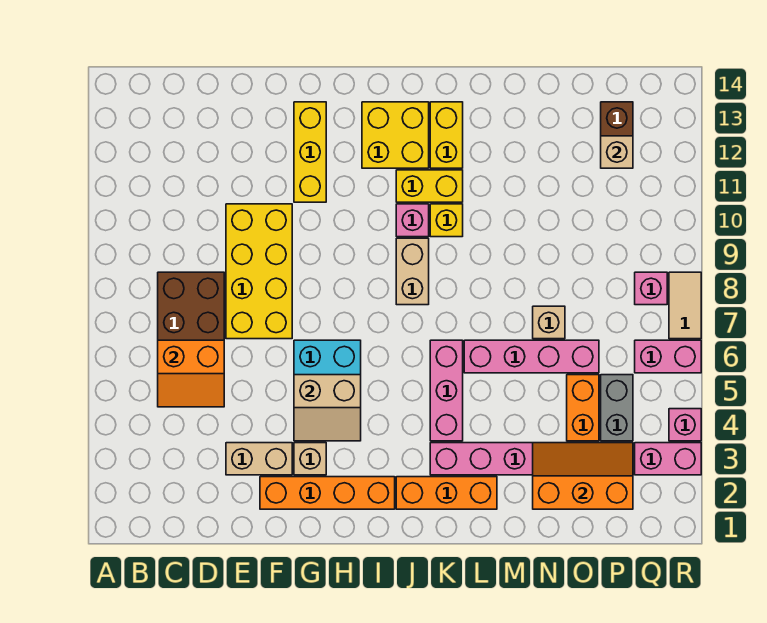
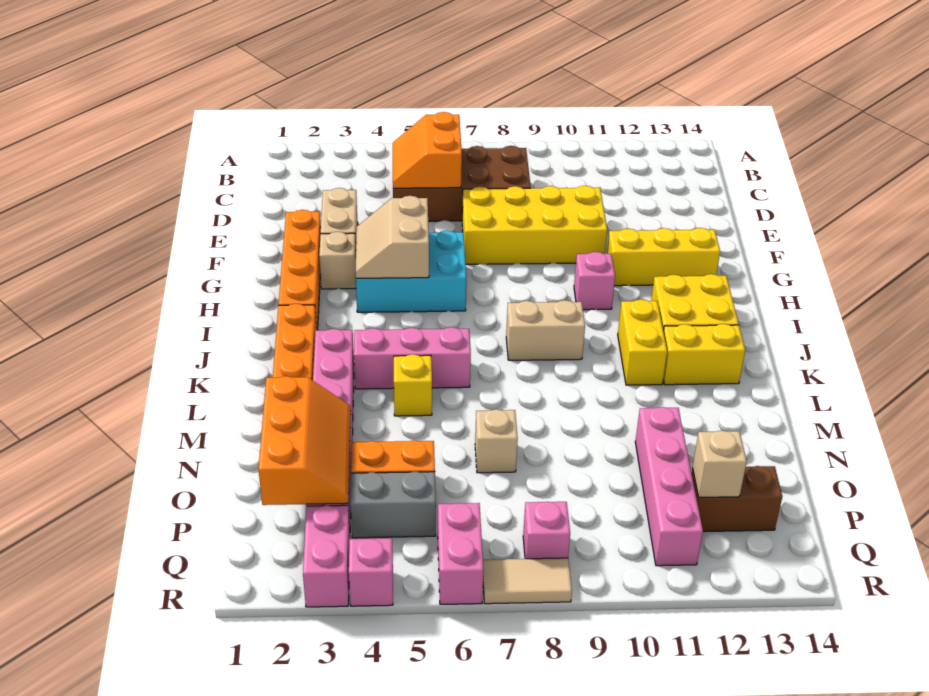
pink 1x1 brick [396,204,429,237] -> pink 1x1 brick moved to [574,252,615,310]
yellow 1x1 brick [430,204,463,237] -> yellow 1x1 brick moved to [394,354,432,416]
pink 1x4 brick [464,340,599,373] -> pink 1x4 brick moved to [635,407,703,566]

